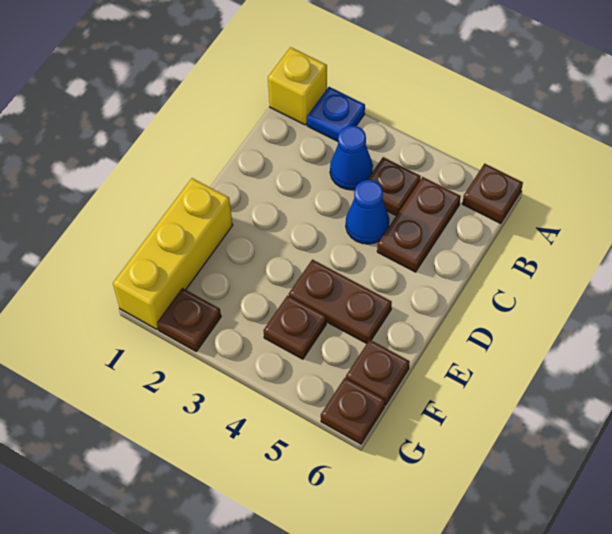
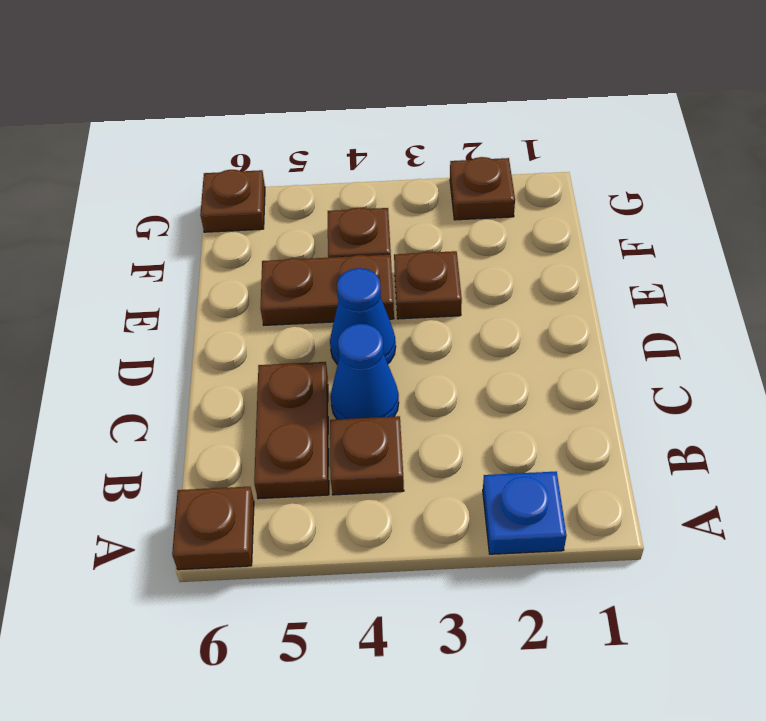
yellow 1x1 brick [268,47,327,125] -> none
blue 1x1 cone [330,126,373,190] -> blue 1x1 cone moved to [330,268,396,365]
yellow 1x3 brick [113,178,233,329] -> none
brown 1x1 plate [346,340,410,405] -> brown 1x1 plate moved to [394,251,462,319]

